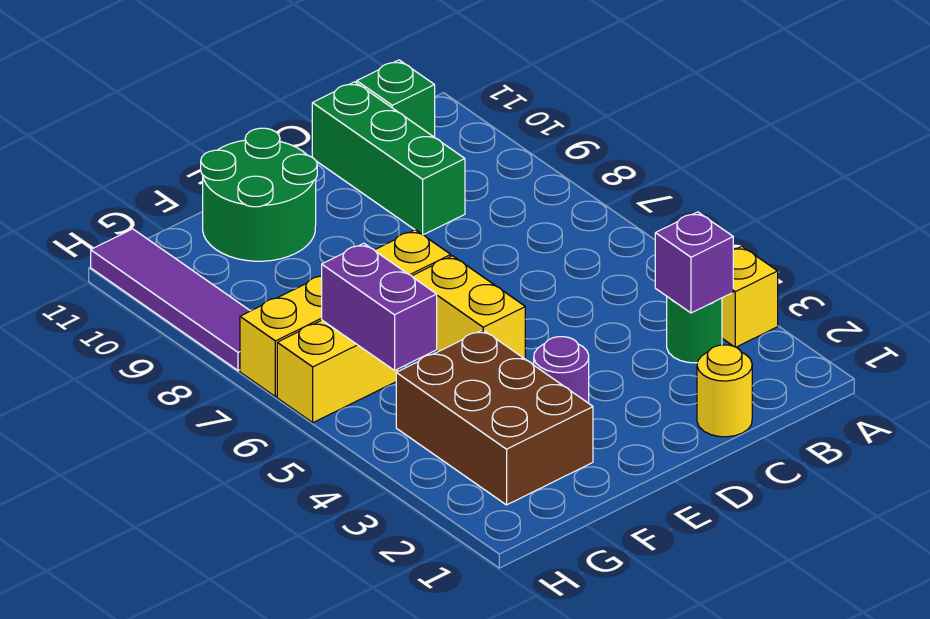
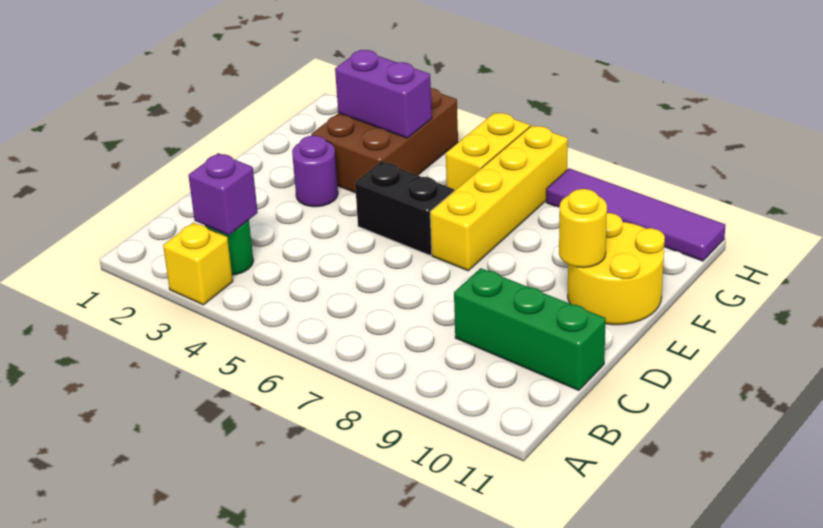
green 1x1 brick [357,60,435,137] -> none
yellow 1x1 round brick [697,345,752,437] -> yellow 1x1 round brick moved to [559,189,607,268]
yellow 1x2 brick [412,256,525,359] -> black 1x2 brick [355,162,454,255]
green 2x2 round brick [201,128,317,261] -> yellow 2x2 round brick [568,213,665,325]
brown 2x3 brick [396,330,593,505] -> brown 2x3 brick turned to [311,88,458,193]
purple 1x2 brick [322,243,437,370] -> purple 1x2 brick moved to [335,50,432,138]

